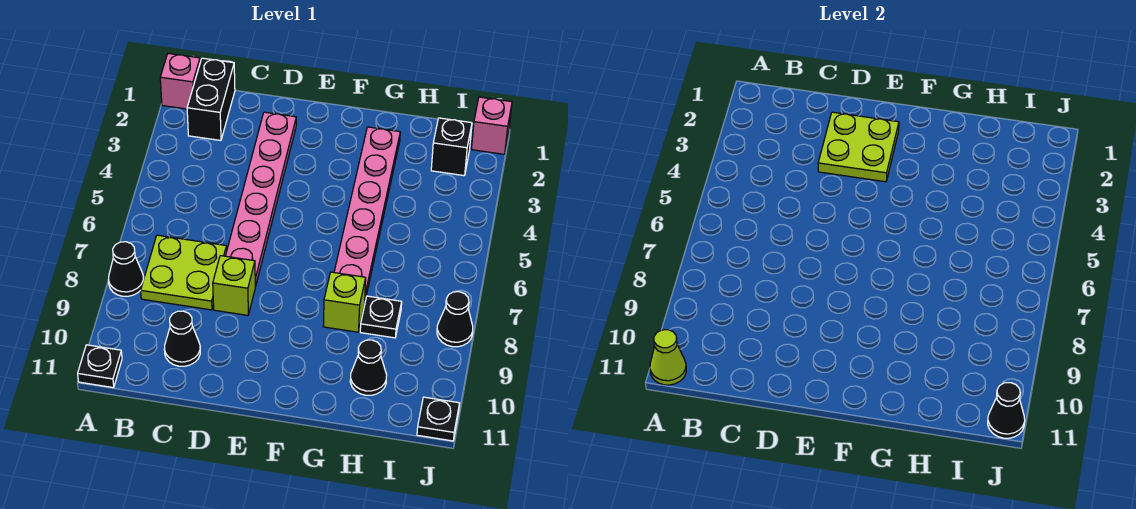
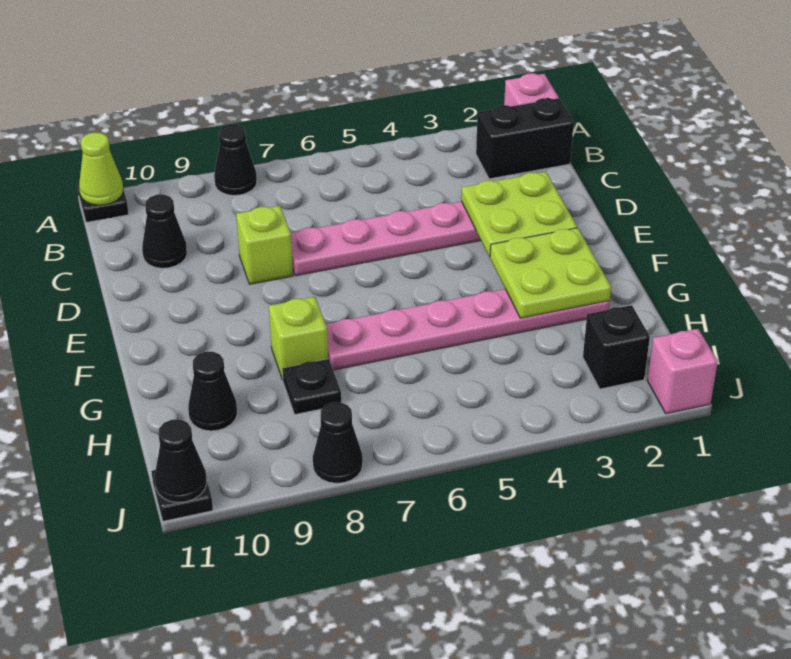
lime 2x2 plate [141,235,227,310] -> lime 2x2 plate moved to [490,228,611,318]

